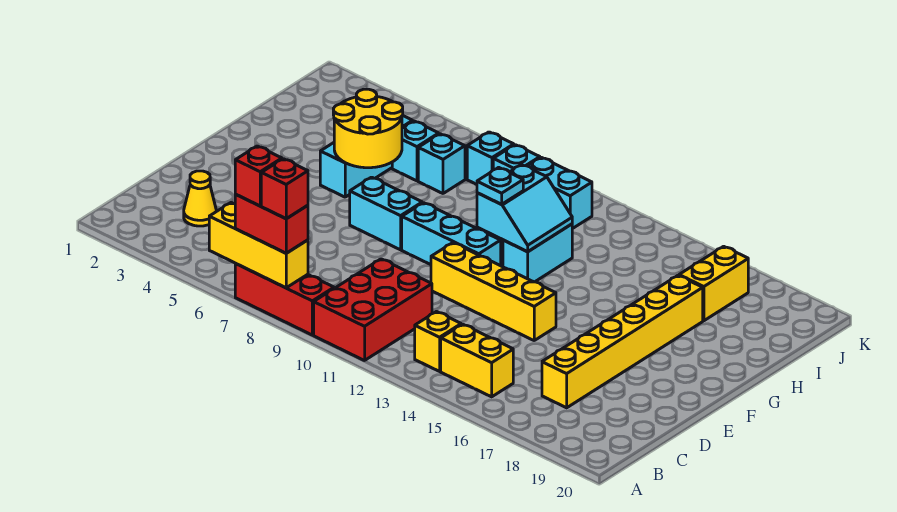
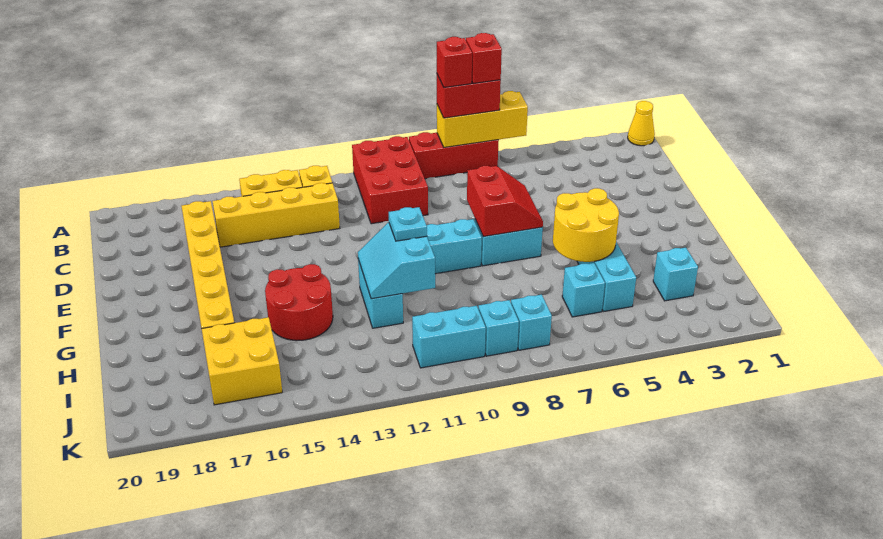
yellow 1x1 cone [184,171,216,226] -> yellow 1x1 cone moved to [628,101,655,146]
none -> red 2x2 slope [467,166,543,237]
yellow 1x4 brick [431,243,556,340] -> yellow 1x4 brick moved to [213,183,340,247]
none -> red 2x2 round brick [265,264,333,341]
cyan 1x1 brick [418,134,465,193] -> cyan 1x1 brick moved to [653,248,698,301]
yellow 1x2 brick [679,246,748,321] -> yellow 2x2 brick [202,317,282,405]

